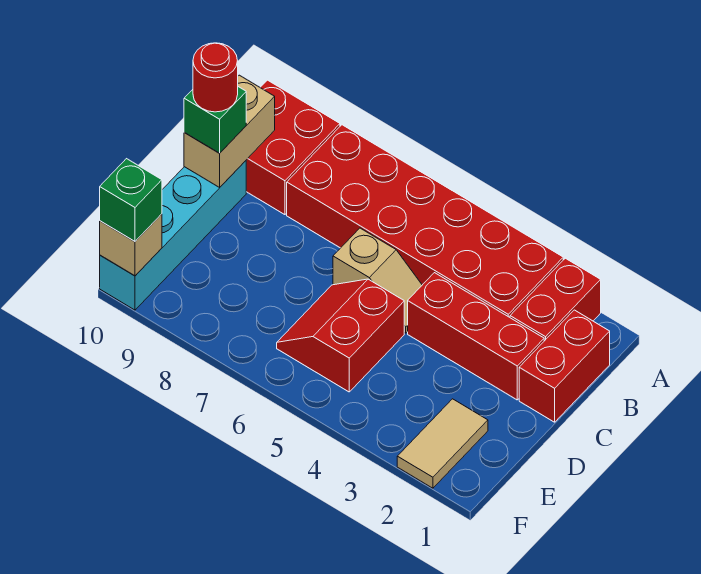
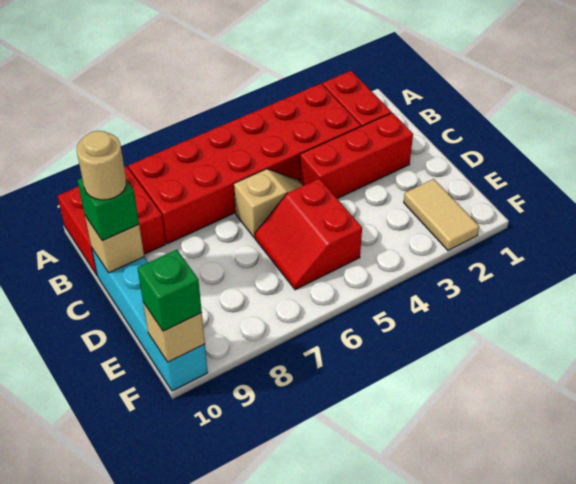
red 1x2 brick [519,310,610,422] -> none
tan 1x2 brick [184,75,275,187] -> tan 1x1 brick [85,216,144,273]
red 1x1 round brick [193,43,238,112] -> tan 1x1 round brick [77,131,126,200]

